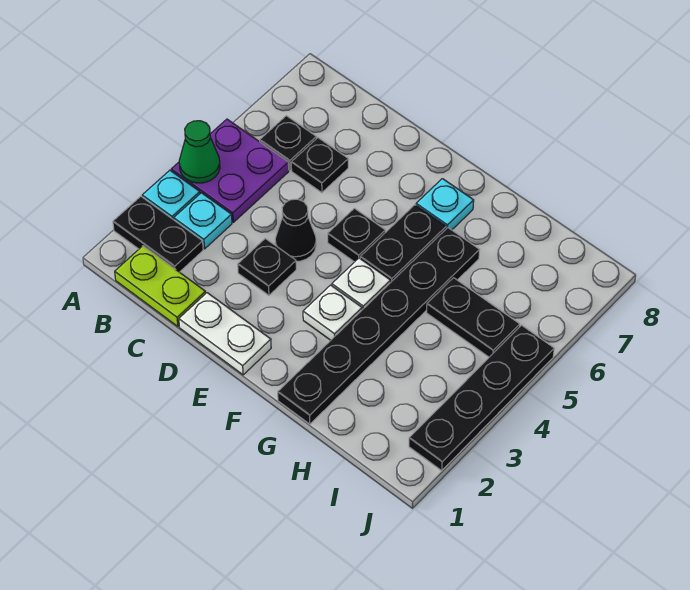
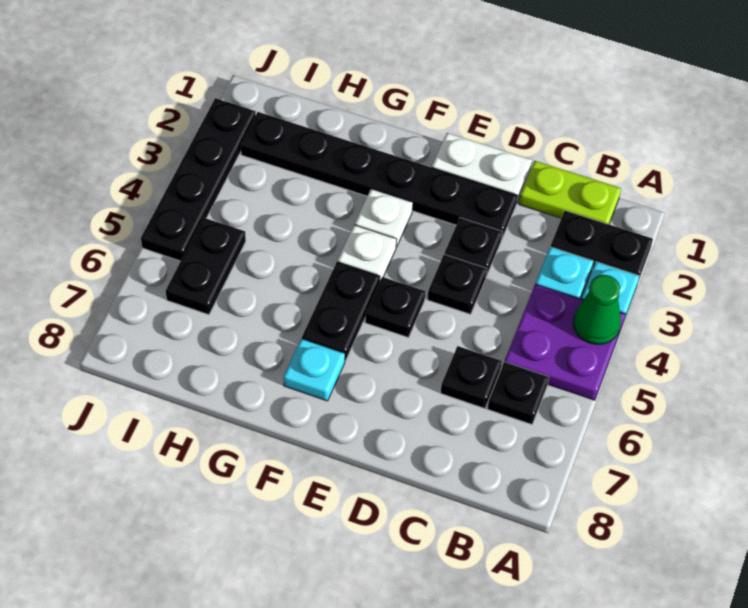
black 1x1 cone [275,199,316,261] -> black 1x1 plate [427,254,487,314]
black 1x6 plate [278,228,480,424] -> black 1x6 plate turned to [241,112,518,240]
black 1x2 plate [427,278,520,357] -> black 1x2 plate turned to [166,218,246,315]

